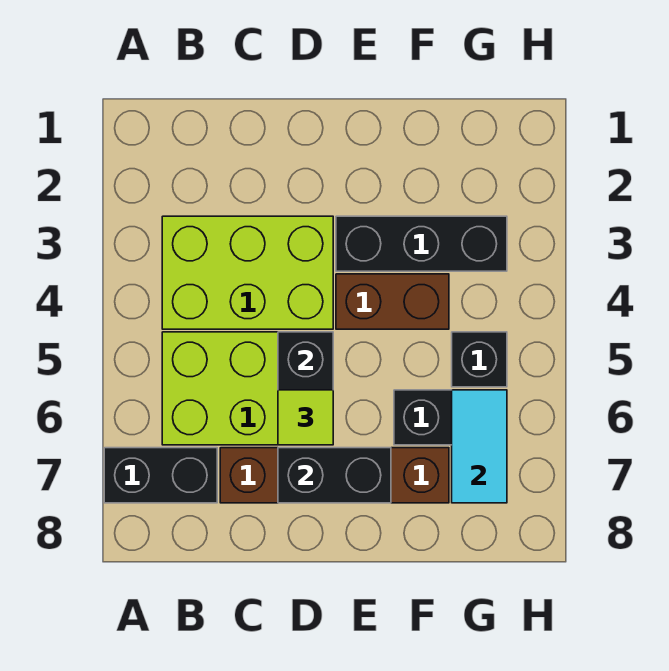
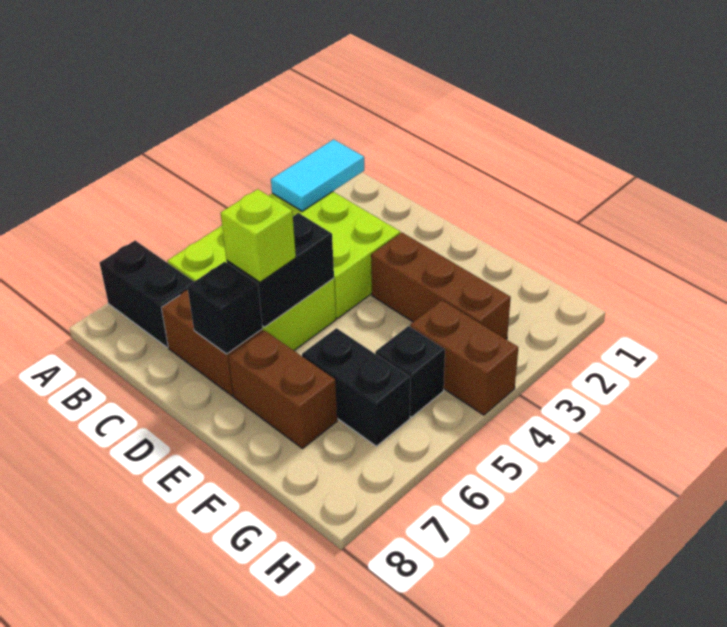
lime 1x1 tile [278,390,333,445] -> lime 1x1 brick [221,189,296,282]
black 1x2 brick [278,448,391,503] -> black 1x1 brick [187,262,263,354]
black 1x3 brick [336,216,507,271] -> brown 1x3 brick [371,233,511,339]
brown 1x2 brick [336,274,449,329] -> brown 1x2 brick moved to [410,300,518,415]
cyan 1x2 tile [452,390,507,503] -> cyan 1x2 tile moved to [271,139,364,211]

